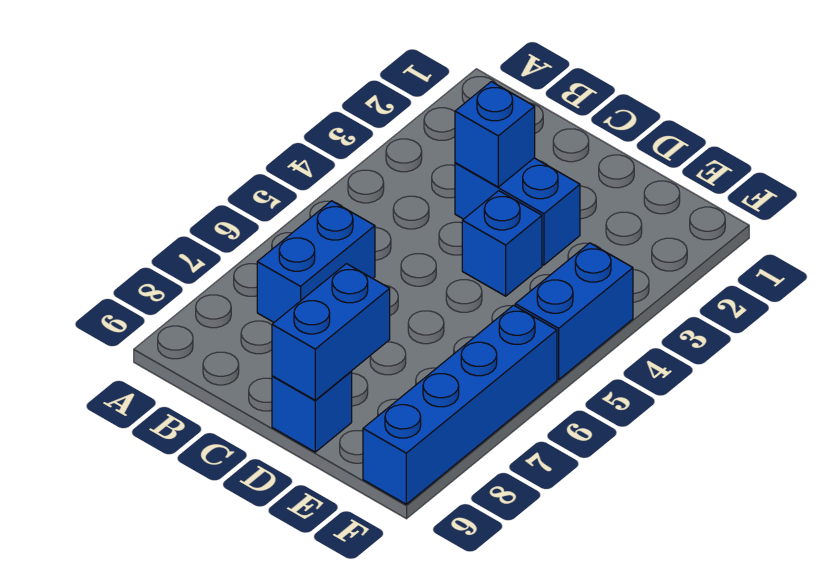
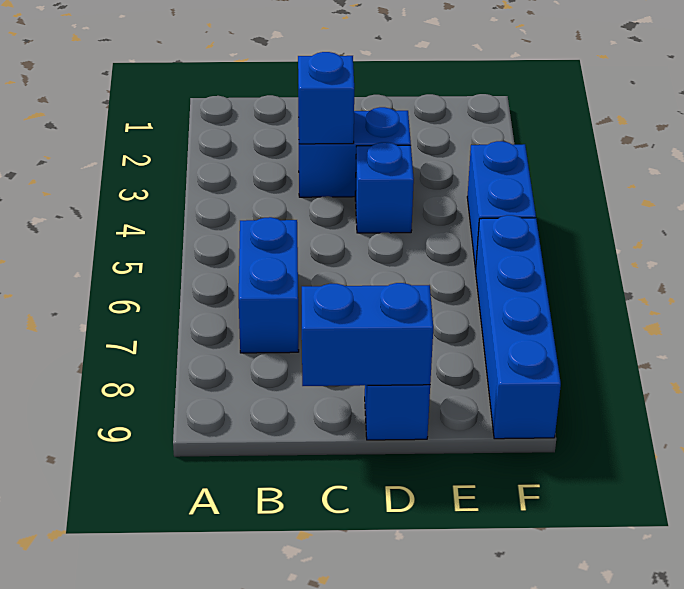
blue 1x2 brick [272,264,390,400] -> blue 1x2 brick turned to [302,283,433,386]

